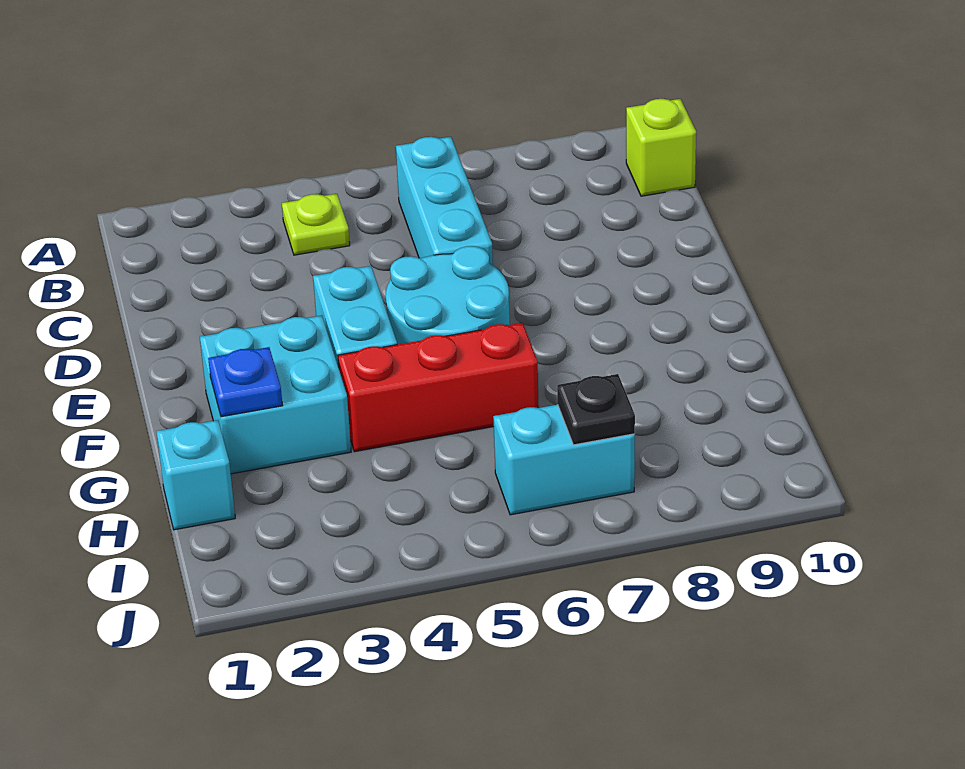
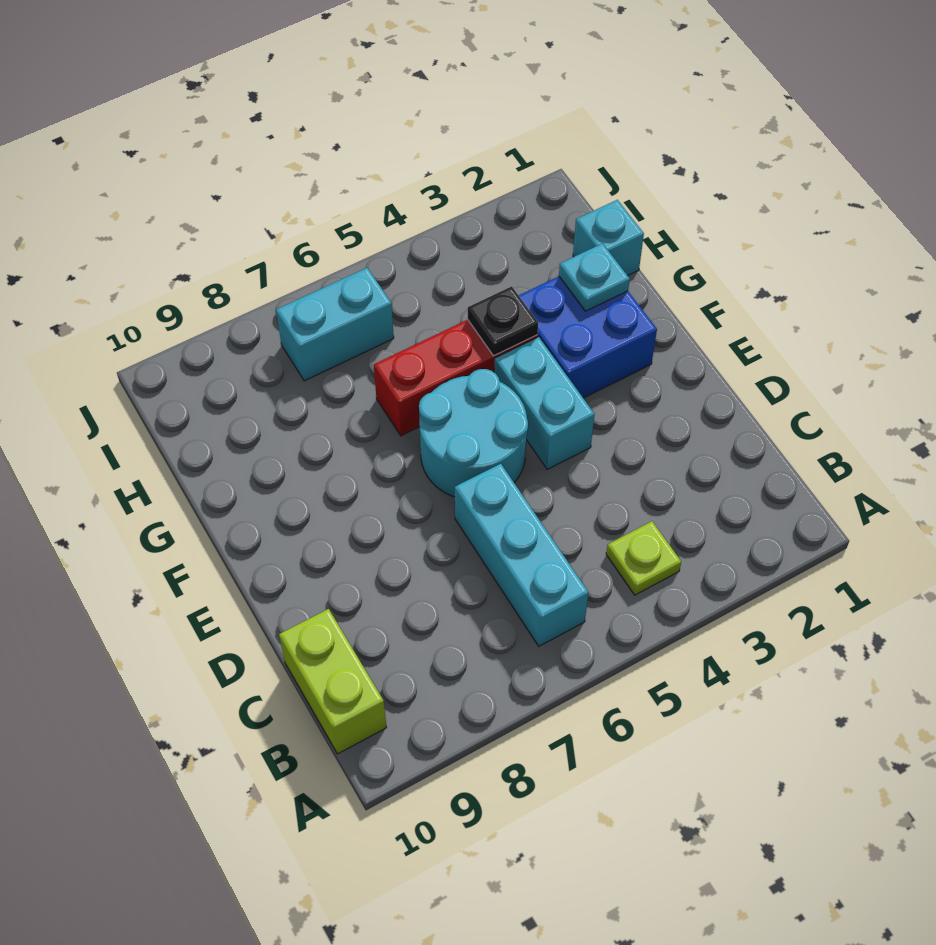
lime 1x1 brick [626,99,696,196] -> lime 1x2 brick [279,609,386,754]
cyan 2x2 brick [200,315,351,474] -> blue 2x2 brick [519,276,657,398]
blue 1x1 plate [208,347,283,417] -> cyan 1x1 plate [559,243,630,311]
black 1x1 plate [557,374,635,445] -> black 1x1 plate moved to [468,286,538,356]

